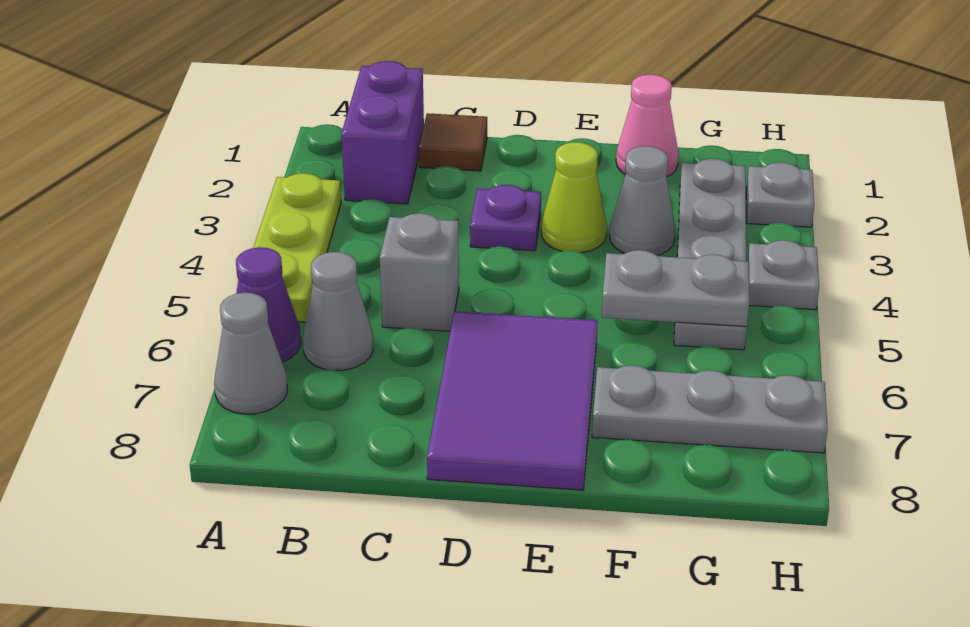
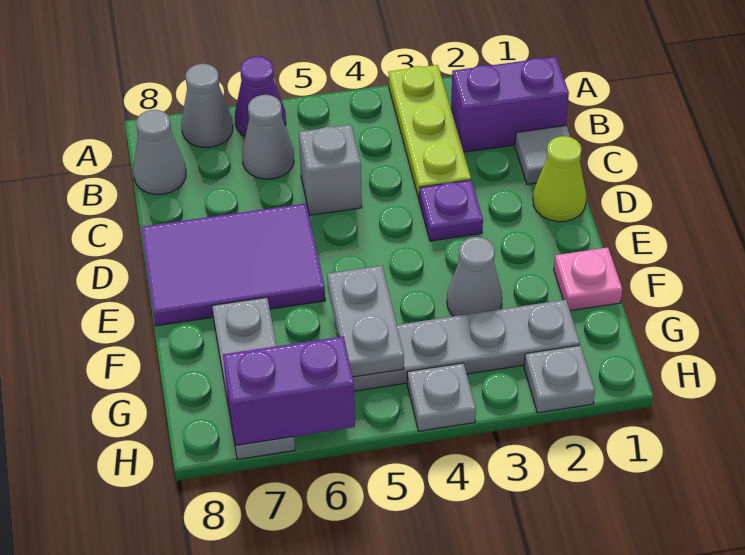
lime 1x3 plate [253,173,341,322] -> lime 1x3 plate turned to [388,65,471,199]
none -> grey 1x1 cone [133,110,186,194]
brown 1x1 tile [419,113,487,171] -> grey 1x1 tile [515,126,570,184]
lime 1x1 cone [541,142,607,253] -> lime 1x1 cone moved to [533,136,586,222]
pink 1x1 cone [616,75,679,177] -> pink 1x1 plate [554,247,622,311]
none -> purple 1x2 brick [223,336,355,445]

